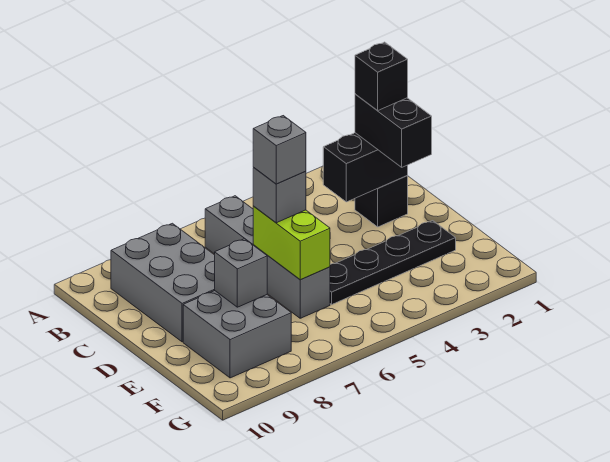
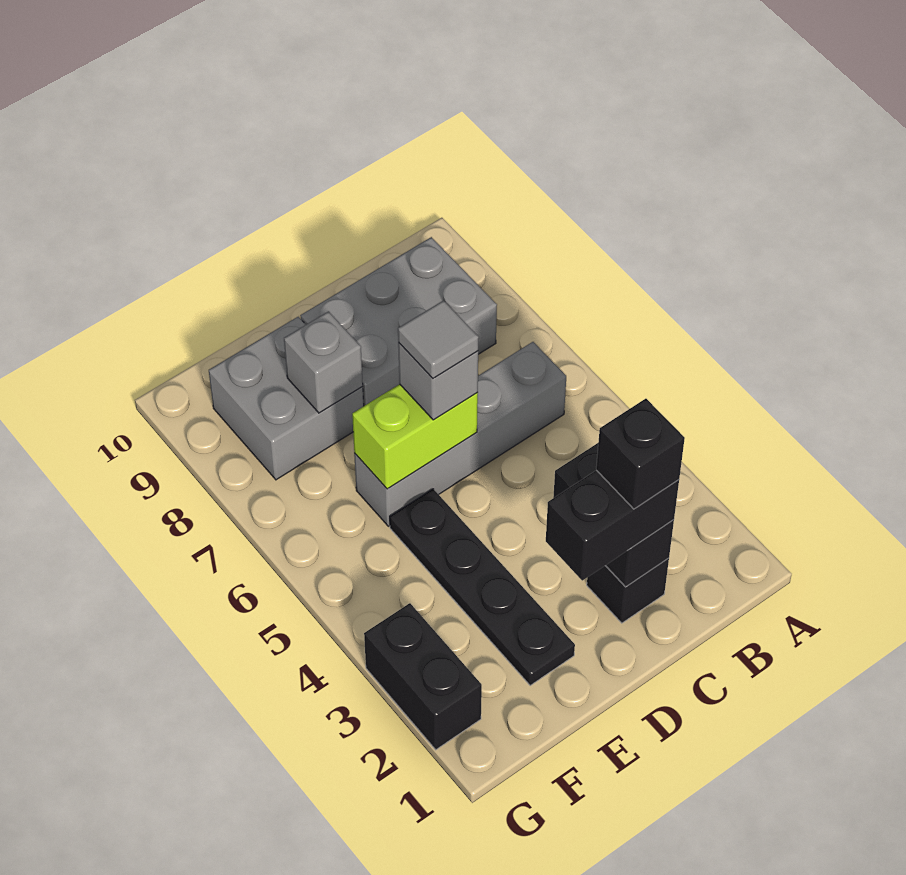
grey 1x1 brick [253,116,306,184] -> grey 1x1 tile [398,300,479,378]
none -> black 1x2 brick [364,603,482,750]

